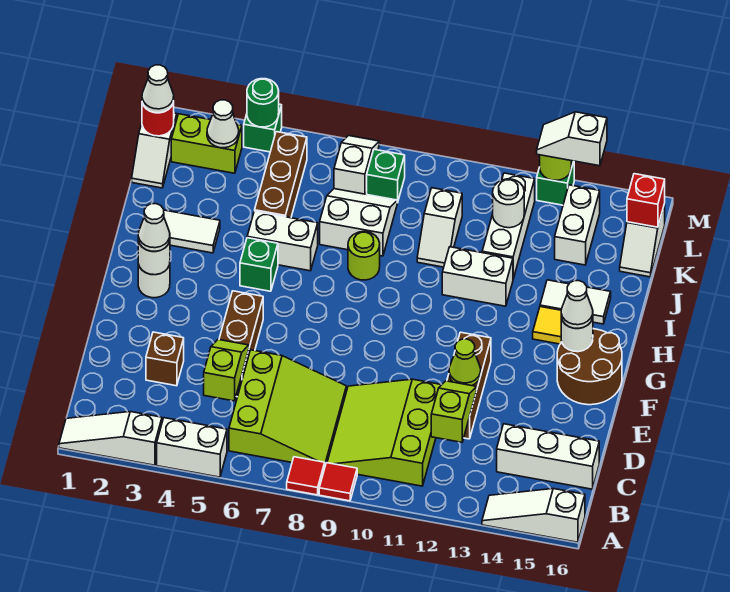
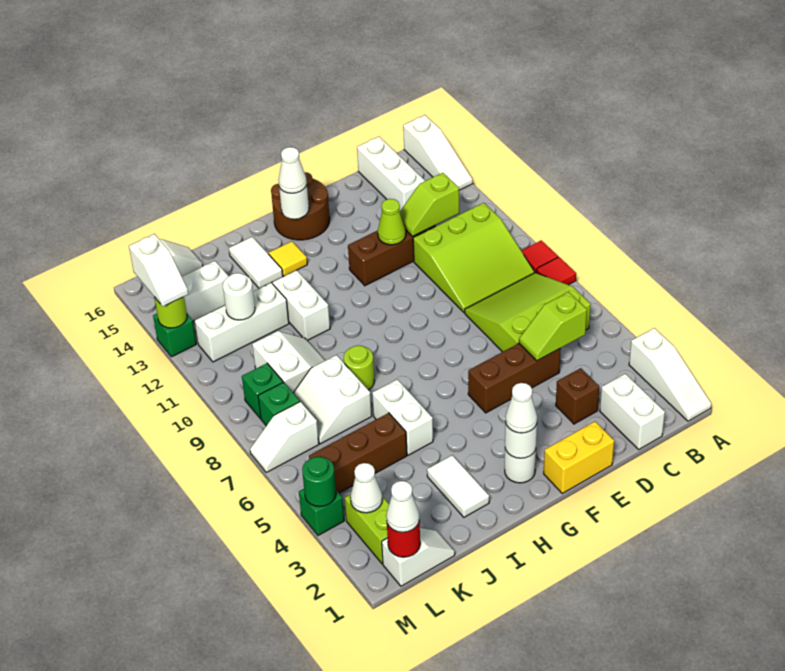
white 1x2 brick [157,418,227,477] -> white 1x2 brick moved to [600,374,665,449]
none -> yellow 1x2 brick [544,422,614,493]
green 1x1 brick [240,238,278,291] -> green 1x1 brick moved to [242,363,283,419]
white 1x2 slope [417,188,462,267] -> white 2x2 slope [252,331,325,392]
red 1x1 brick [627,174,665,227] -> none

